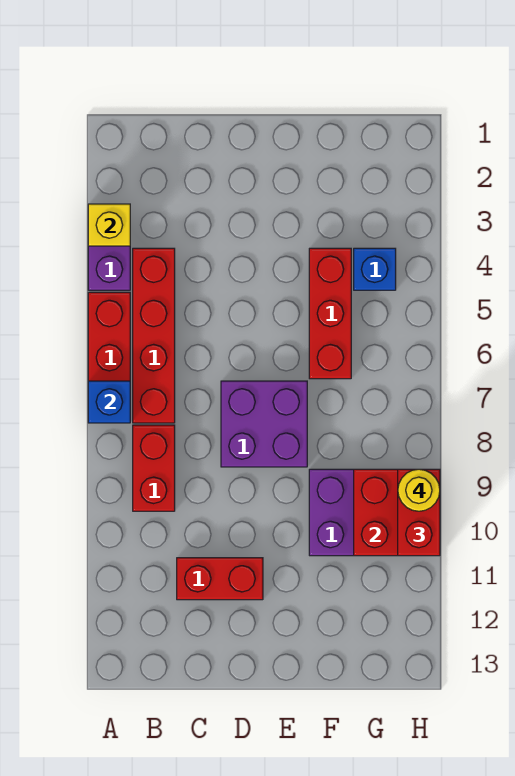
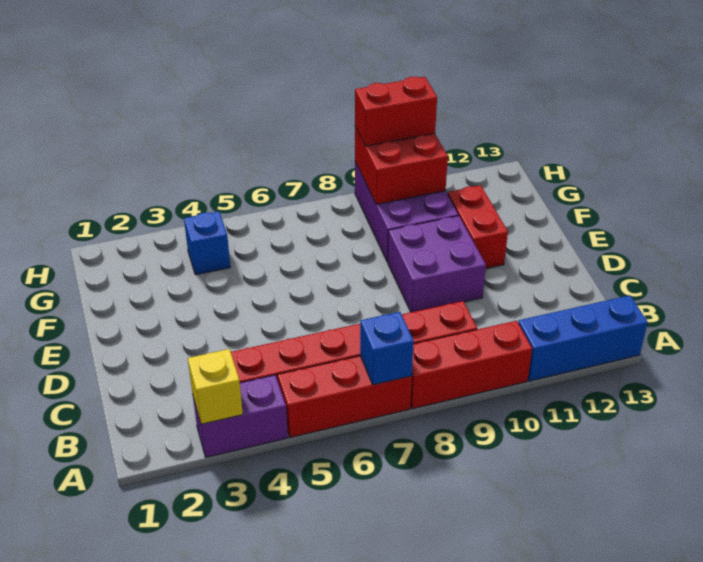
none -> blue 1x3 brick [518,295,648,381]
red 1x2 brick [177,558,263,600] -> red 1x2 brick moved to [448,185,508,268]
purple 2x2 brick [221,381,307,467] -> purple 2x2 brick moved to [388,216,486,312]
red 1x3 brick [309,248,351,379] -> red 1x3 brick moved to [410,321,532,409]
yellow 1x1 round brick [398,469,440,511] -> none

